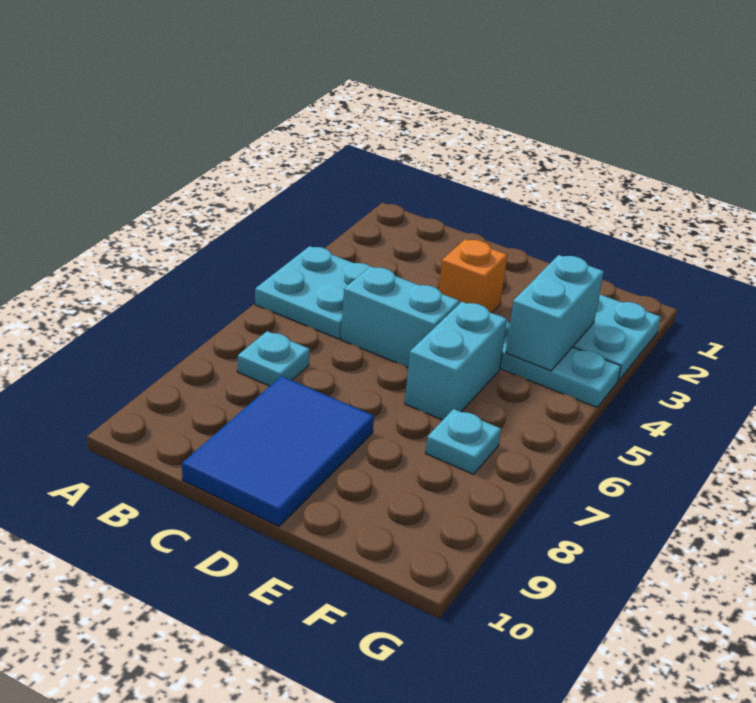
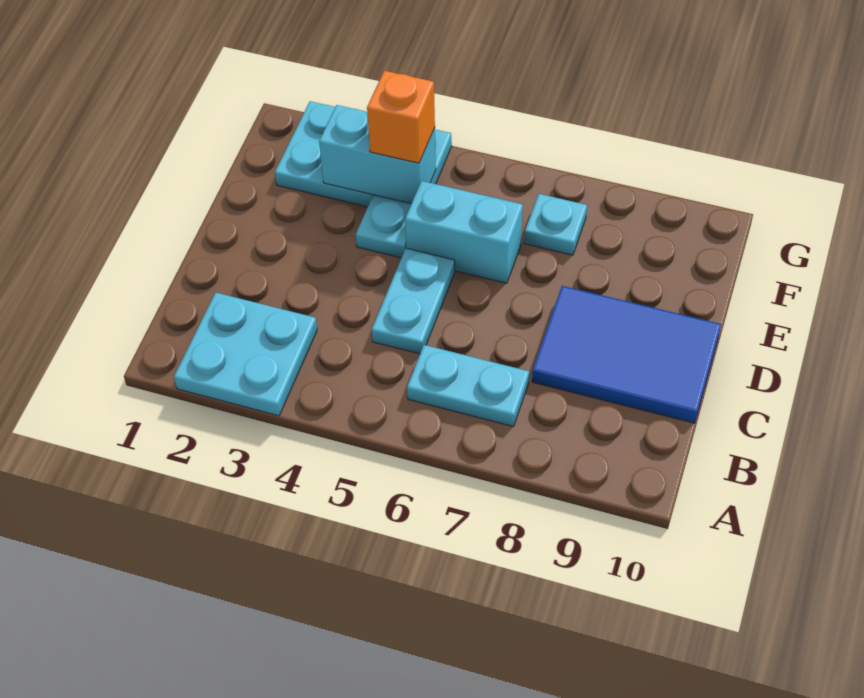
cyan 2x2 plate [255,246,370,339] -> cyan 2x2 plate moved to [174,293,317,416]
cyan 1x1 plate [237,331,310,386] -> cyan 1x2 plate [407,345,529,427]
cyan 1x2 brick [341,266,459,367] -> cyan 1x2 plate [372,248,455,354]
orange 1x1 brick [439,239,507,313] -> orange 1x1 brick moved to [367,71,435,163]

